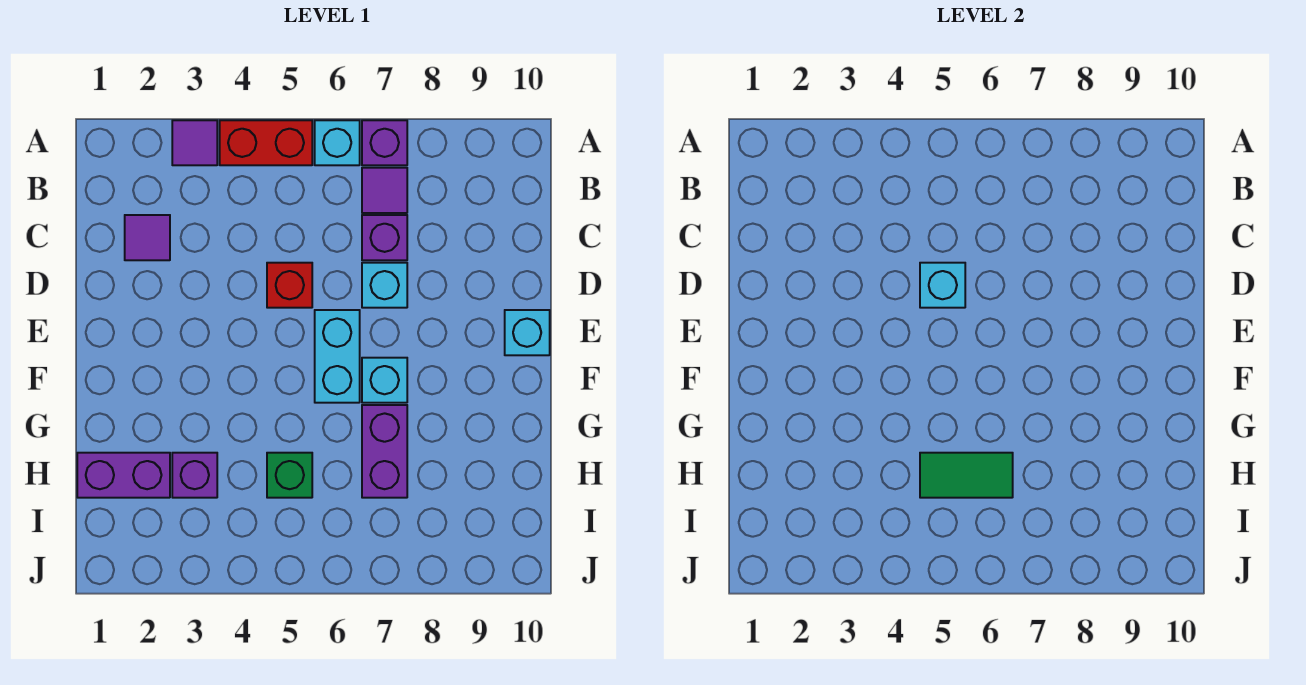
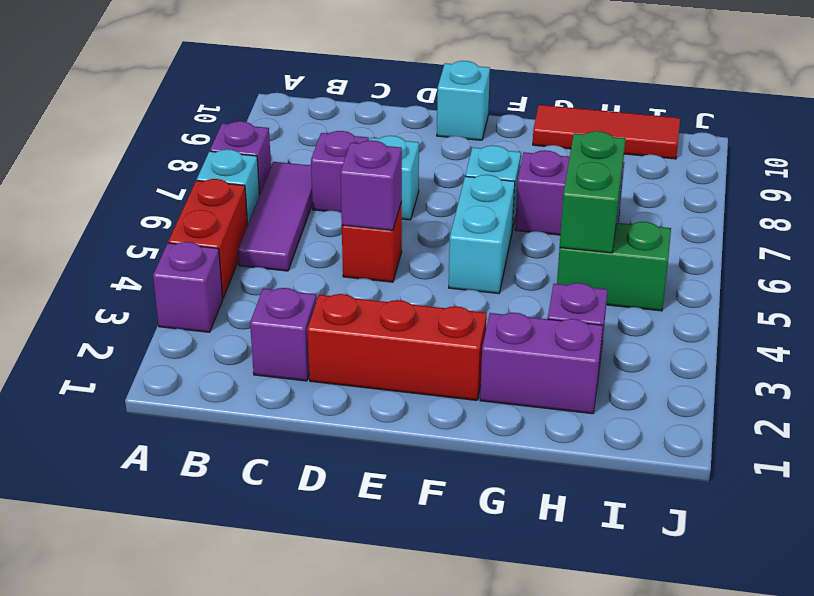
purple 1x1 tile [172,120,217,165] -> purple 1x1 brick [153,242,223,332]
purple 1x1 tile [362,168,407,213] -> purple 1x3 tile [238,162,313,271]
purple 1x1 tile [125,215,170,260] -> purple 1x1 brick [250,288,316,381]
none -> red 1x3 brick [307,294,487,400]
cyan 1x1 brick [920,263,965,308] -> purple 1x1 brick [340,140,402,230]
cyan 1x2 brick [315,310,360,403] -> cyan 1x2 brick turned to [449,175,515,294]
none -> red 1x3 tile [533,105,680,159]
purple 1x2 brick [77,453,170,498] -> purple 1x2 brick turned to [480,313,603,414]
green 1x1 brick [267,453,312,498] -> green 1x2 brick [557,222,671,311]
green 1x2 tile [920,453,1013,498] -> green 1x2 brick [560,131,625,253]

